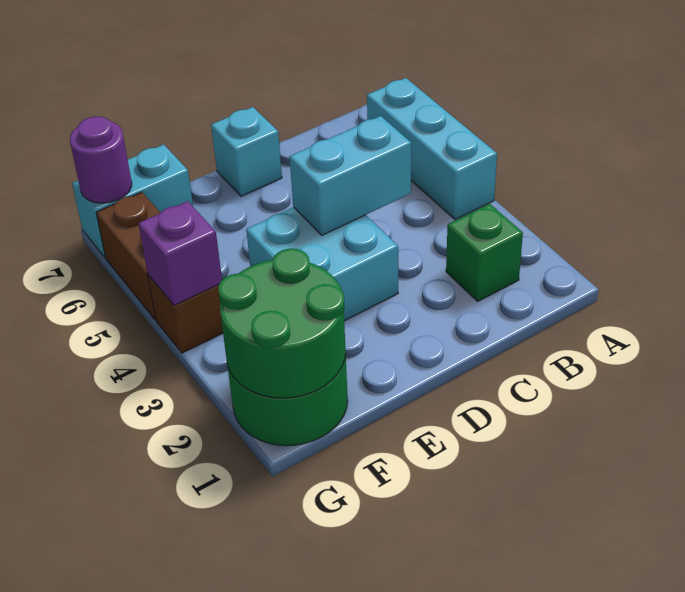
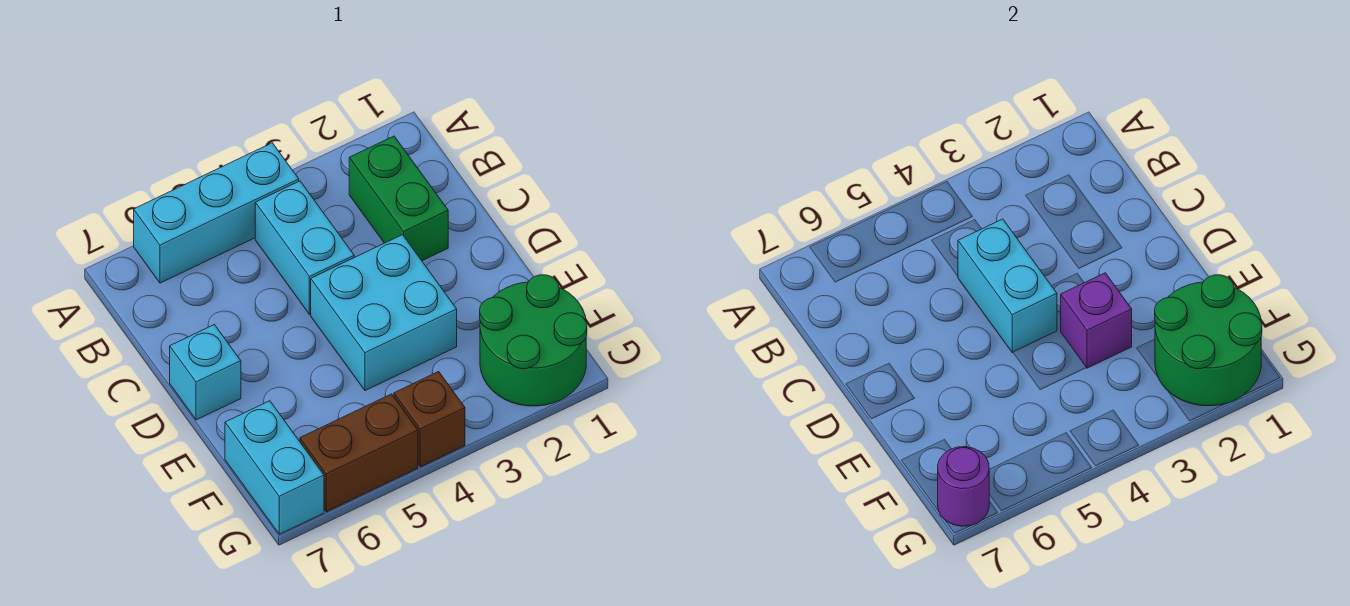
green 1x1 brick [446,204,523,301] -> green 1x2 brick [349,136,448,261]
none -> cyan 1x2 brick [255,181,354,314]
purple 1x1 brick [138,201,222,305] -> purple 1x1 brick moved to [1061,273,1132,368]

